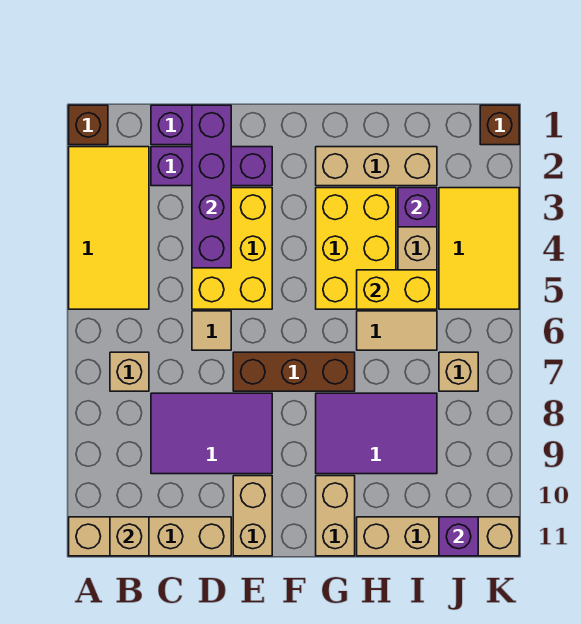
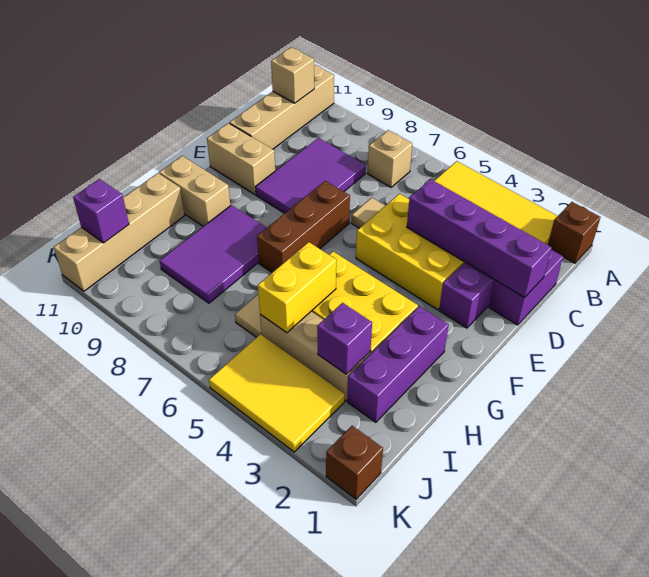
tan 1x3 brick [316,147,437,186] -> purple 1x3 brick [347,306,449,422]
tan 1x1 brick [439,352,478,391] -> none

